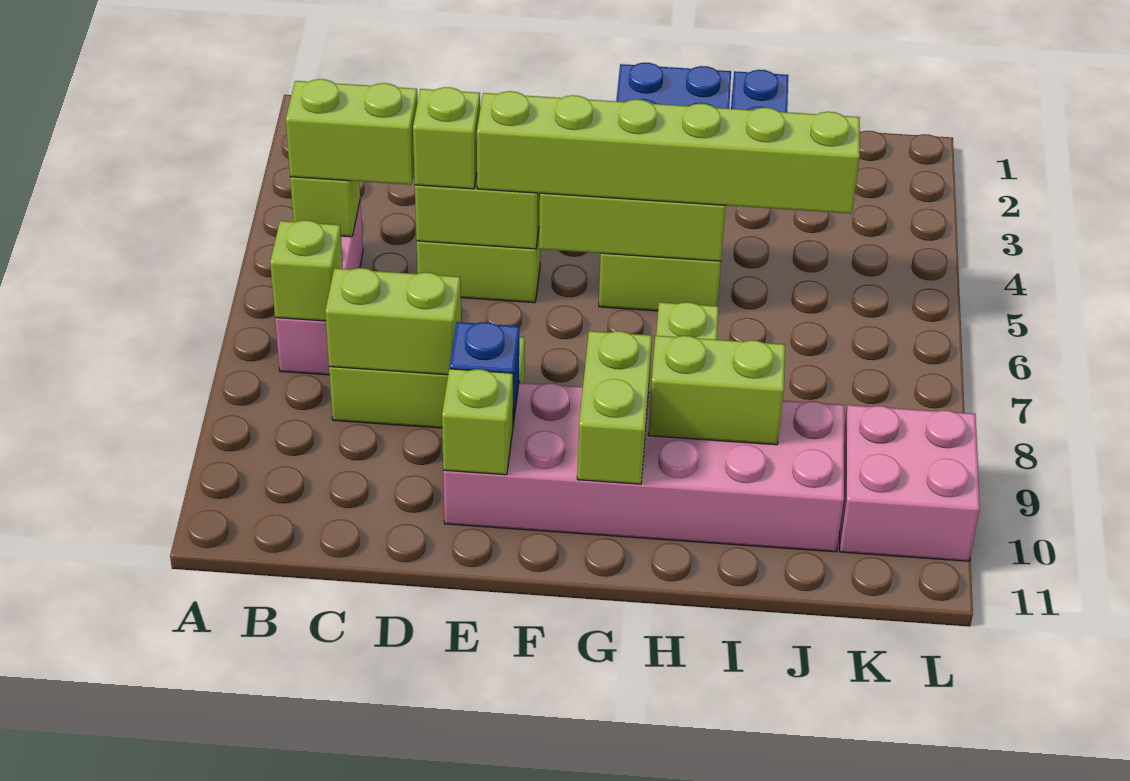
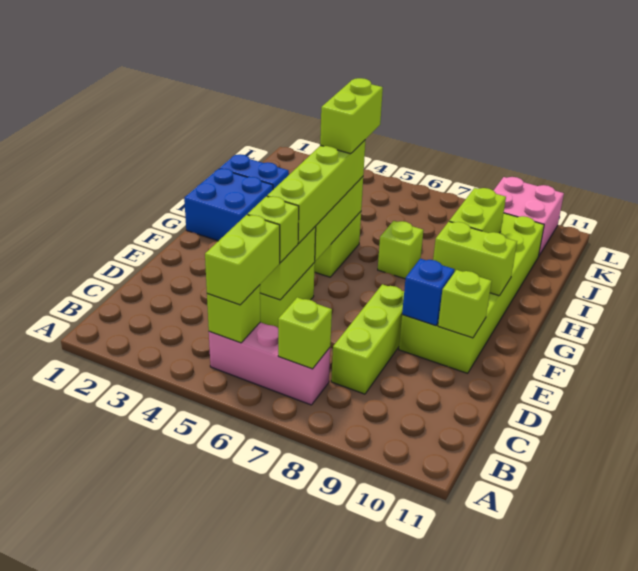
lime 1x2 brick [325,268,461,375] -> lime 1x2 brick moved to [320,78,383,154]
lime 1x6 brick [477,91,860,214] -> lime 1x4 brick [267,140,365,243]
pink 2x6 brick [443,382,844,552] -> lime 2x6 brick [399,213,544,373]

